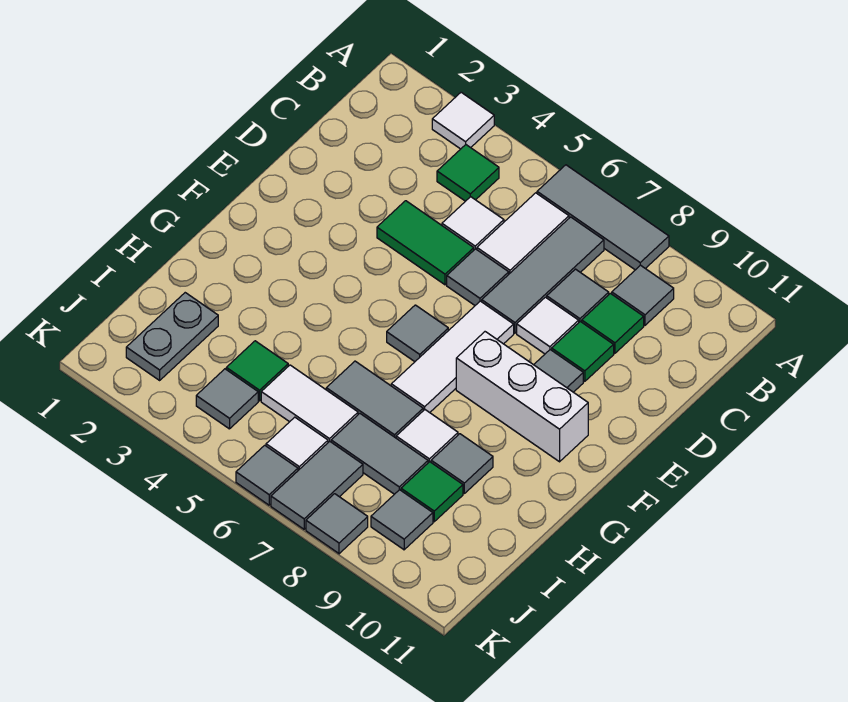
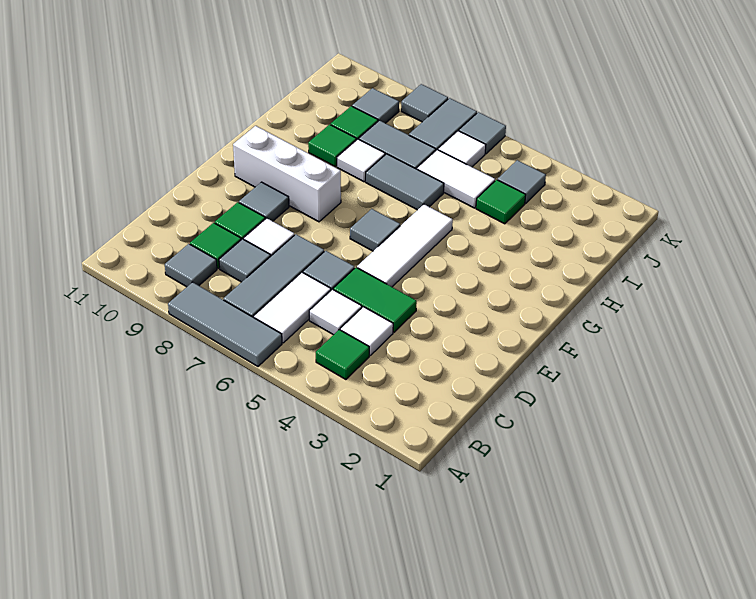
white 1x1 tile [432,92,494,149] -> white 1x1 tile moved to [340,307,393,355]
white 1x3 tile [391,301,514,413] -> white 1x3 tile moved to [357,204,453,287]
grey 1x1 tile [431,434,493,493] -> green 1x1 tile [308,124,356,167]
grey 1x2 plate [126,293,218,380] -> none

